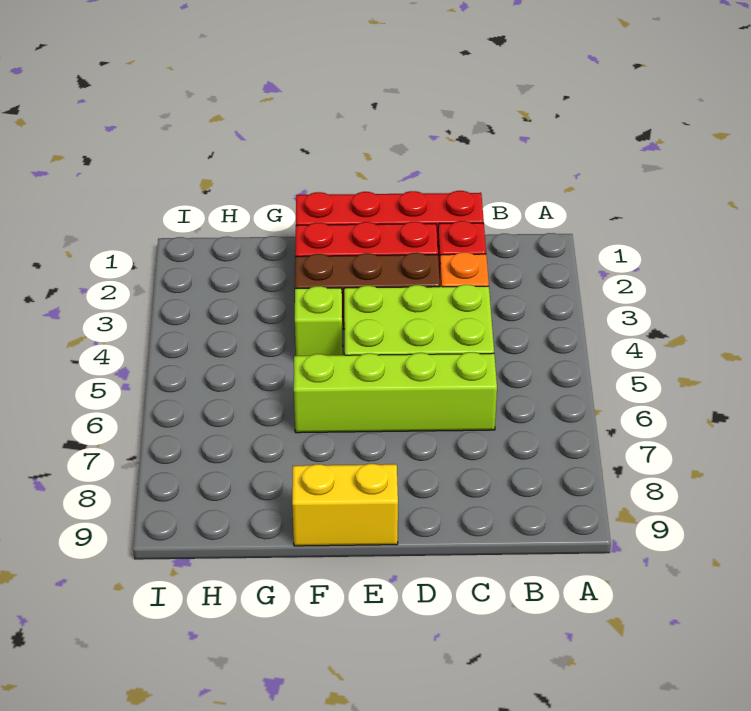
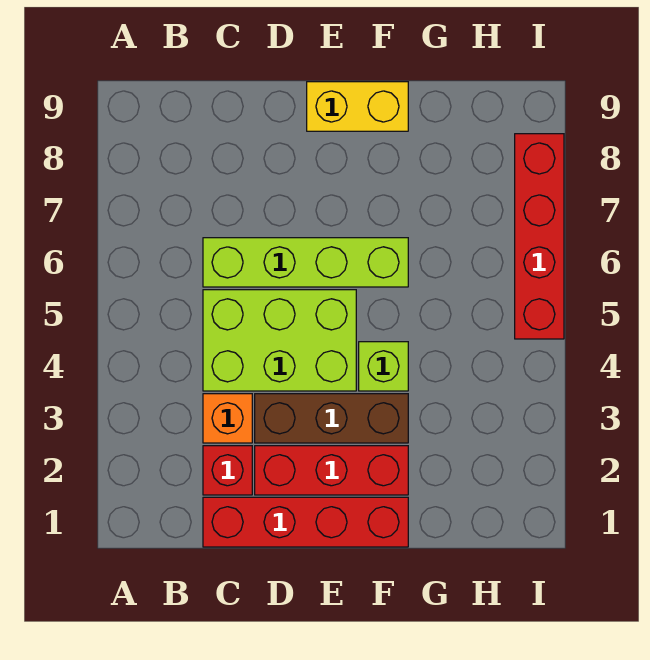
none -> red 1x4 brick [515,134,564,339]

